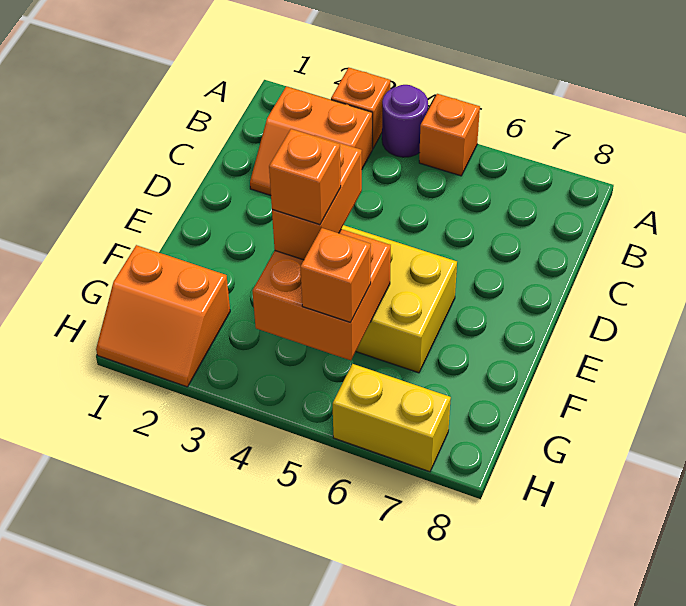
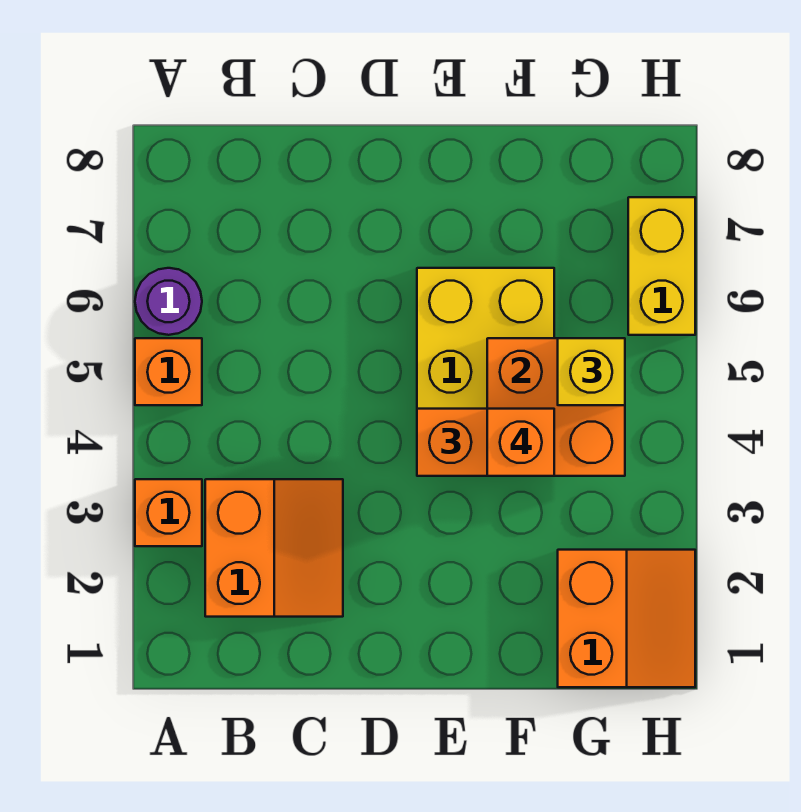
purple 1x1 round brick [382,85,428,157] -> purple 1x1 round brick moved to [135,268,202,335]
orange 1x1 brick [300,228,371,322] -> yellow 1x1 brick [558,338,625,405]

